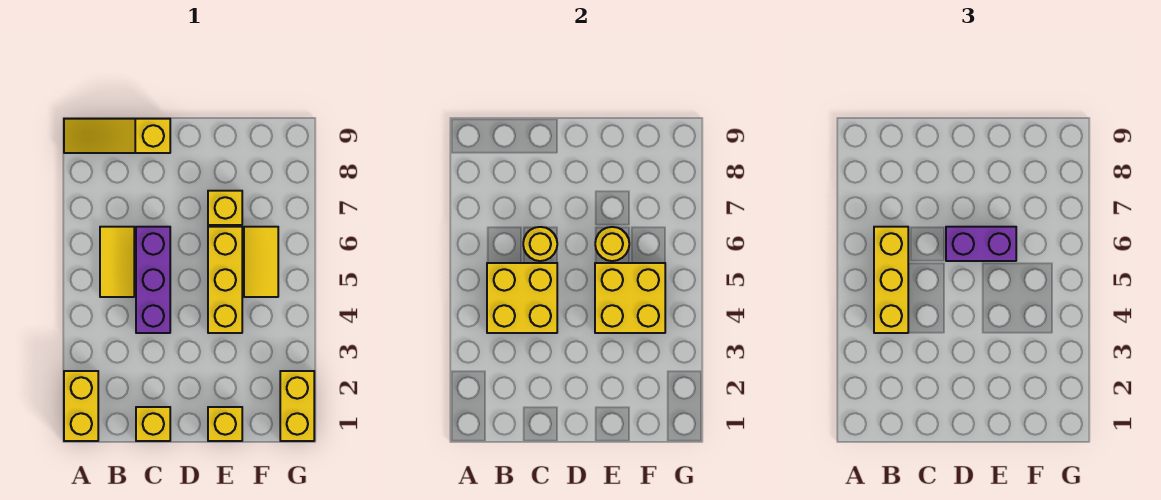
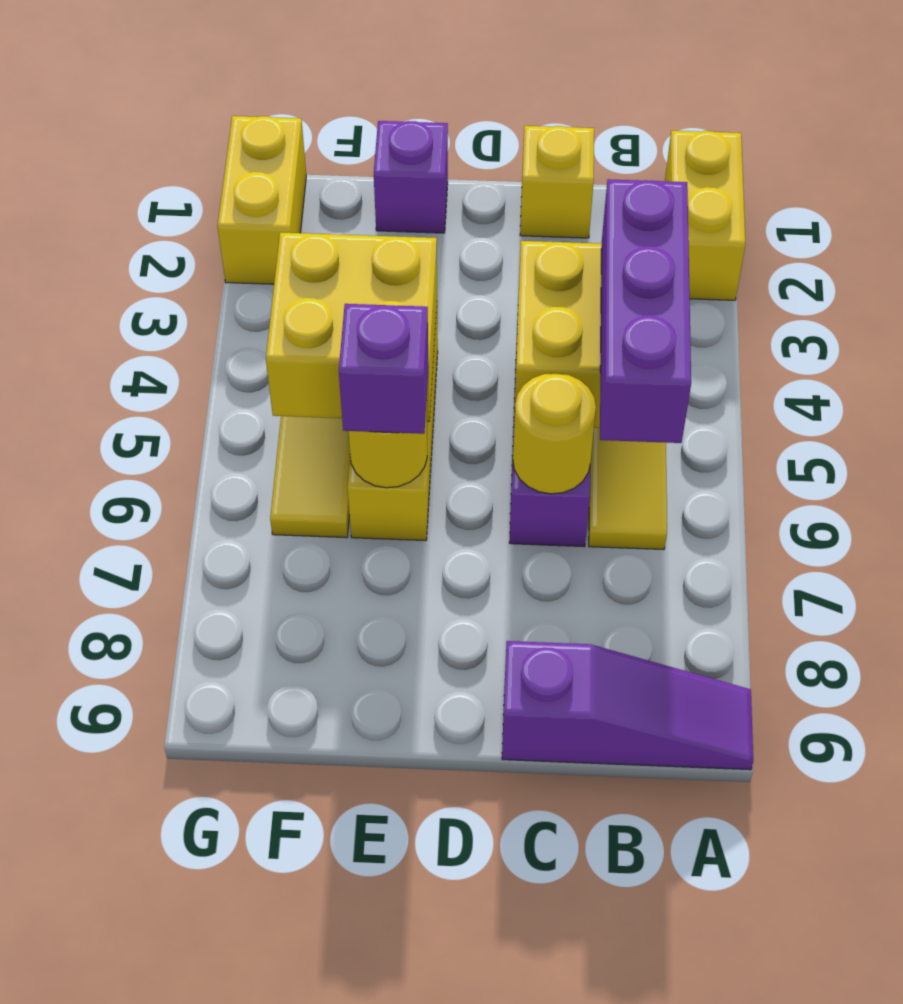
yellow 1x3 slope [64,119,170,153] -> purple 1x3 slope [502,641,753,770]
yellow 1x3 brick [874,227,908,333] -> purple 1x3 brick [600,179,691,443]
purple 1x2 brick [946,227,1016,261] -> purple 1x1 brick [339,304,429,434]
yellow 1x1 brick [208,407,242,441] -> purple 1x1 brick [374,121,448,233]
yellow 1x1 brick [208,191,242,225] -> none

